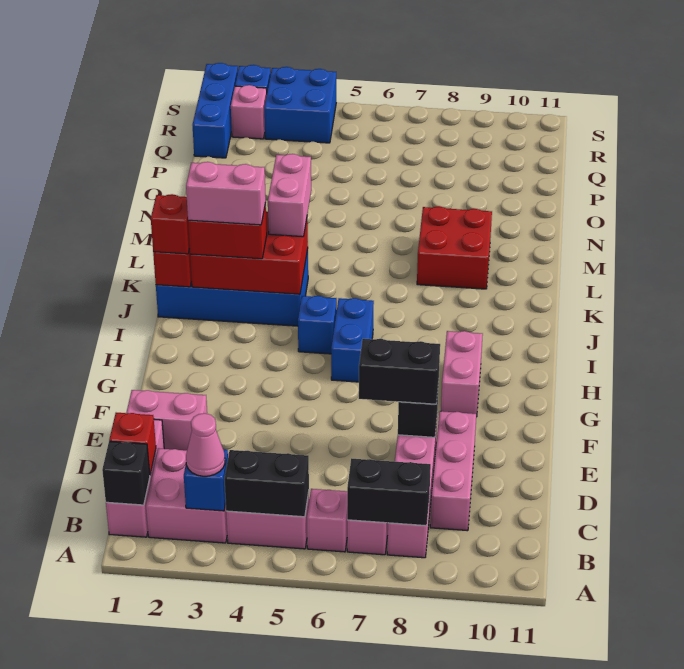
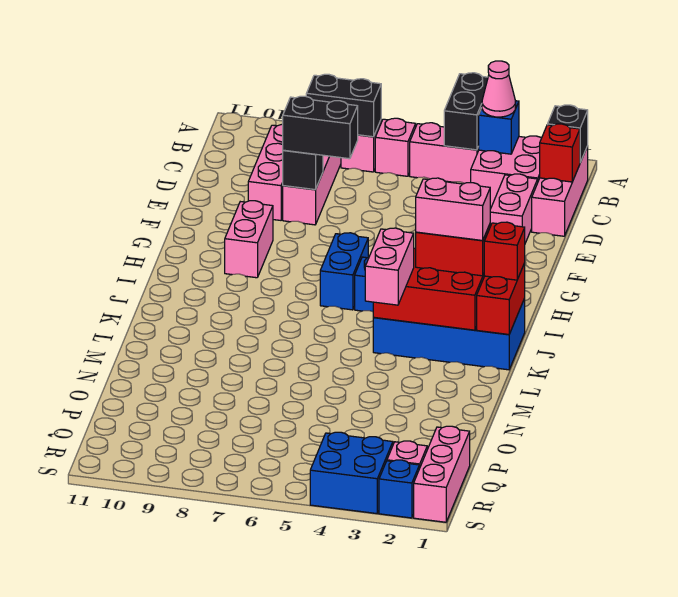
black 1x2 brick [224,450,309,517] -> black 1x2 brick turned to [444,73,488,150]
pink 1x2 brick [126,390,207,450] -> pink 1x2 brick turned to [490,174,538,243]
red 2x2 brick [417,206,492,289] -> none
blue 1x3 brick [193,63,238,158] -> pink 1x3 brick [414,426,470,522]

